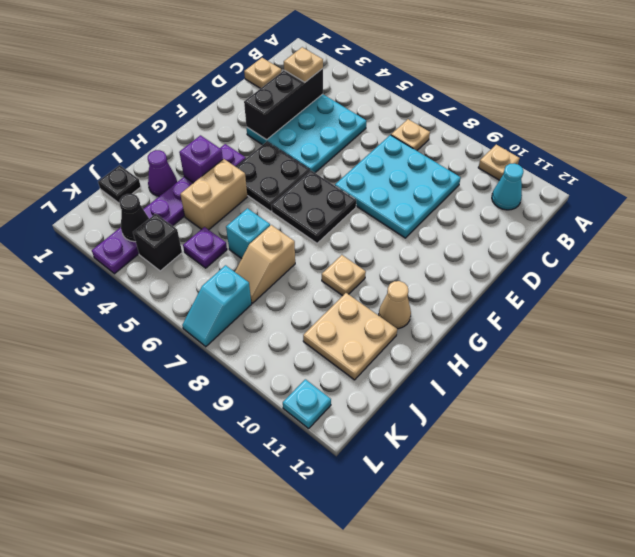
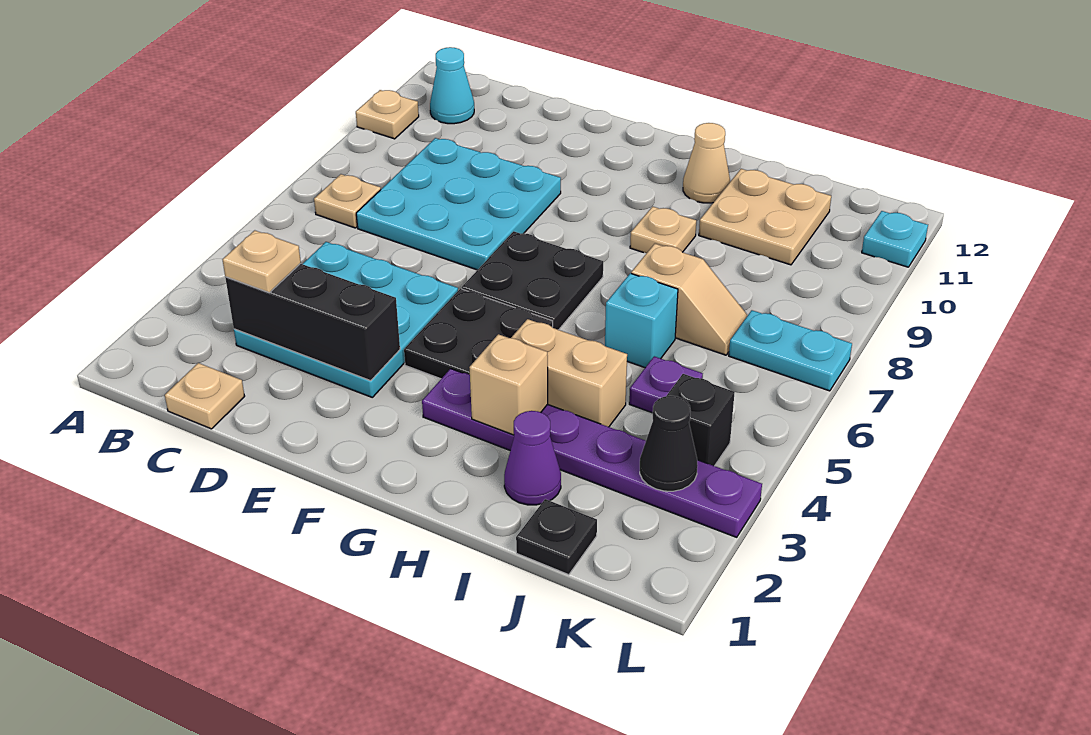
purple 1x1 brick [179,135,223,183] -> tan 1x1 brick [469,334,548,435]
cyan 1x2 slope [182,265,251,347] -> cyan 1x2 plate [729,310,852,391]

